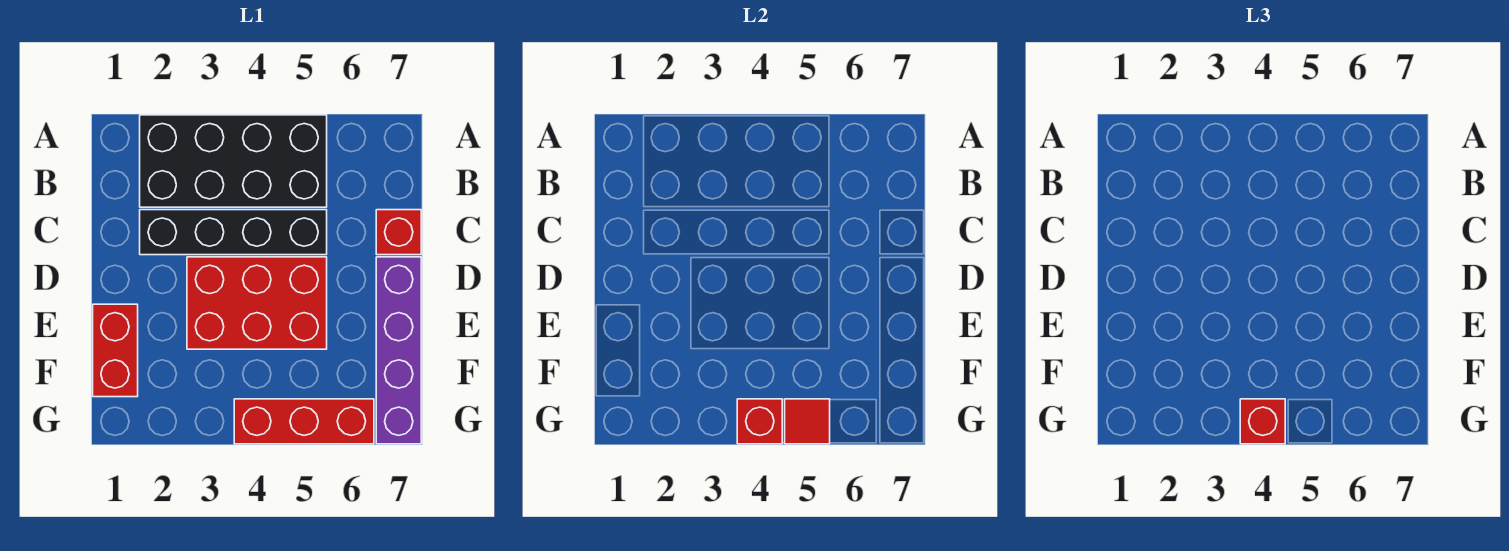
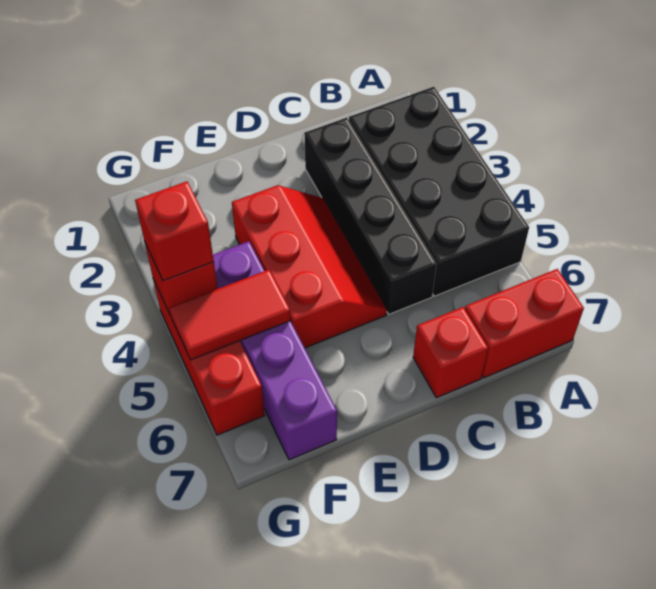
red 2x3 brick [187,257,327,349] -> red 2x3 slope [232,185,387,348]
purple 1x4 brick [376,257,421,444] -> purple 1x4 brick turned to [213,241,337,460]
red 1x2 brick [93,304,138,397] -> red 1x2 brick moved to [465,269,584,378]
red 1x1 tile [785,399,830,444] -> red 1x2 tile [169,270,291,360]

